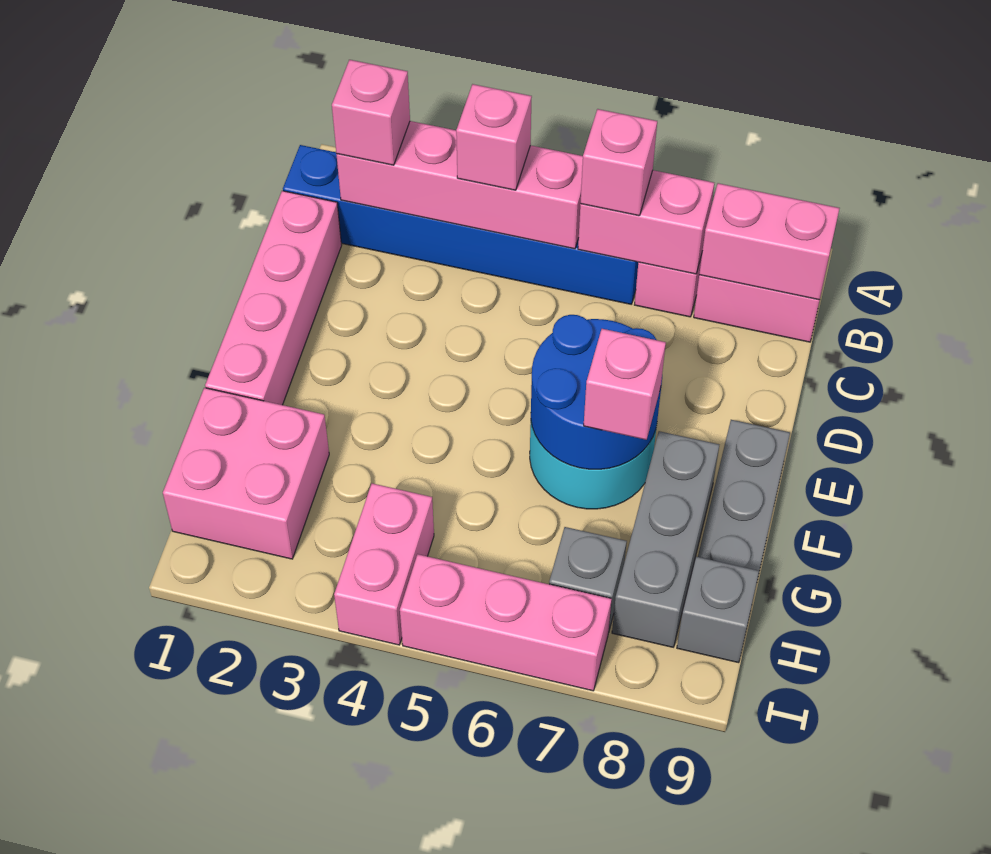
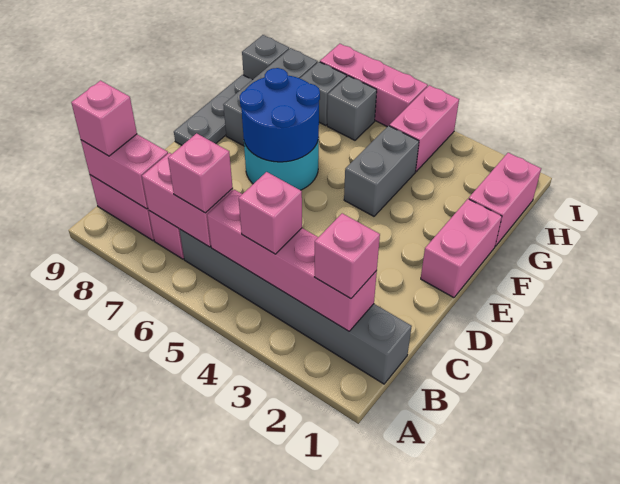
blue 1x6 brick [283,145,639,304] -> grey 1x6 brick [179,229,412,384]
pink 1x4 brick [205,191,342,405] -> pink 1x2 brick [421,199,502,298]
none -> grey 1x2 brick [344,126,419,216]
pink 1x1 brick [584,329,666,440] -> pink 1x1 brick moved to [71,81,137,156]
pink 2x2 brick [163,388,329,559] -> pink 1x2 brick [469,153,541,246]
none -> grey 1x1 brick [327,76,377,140]

